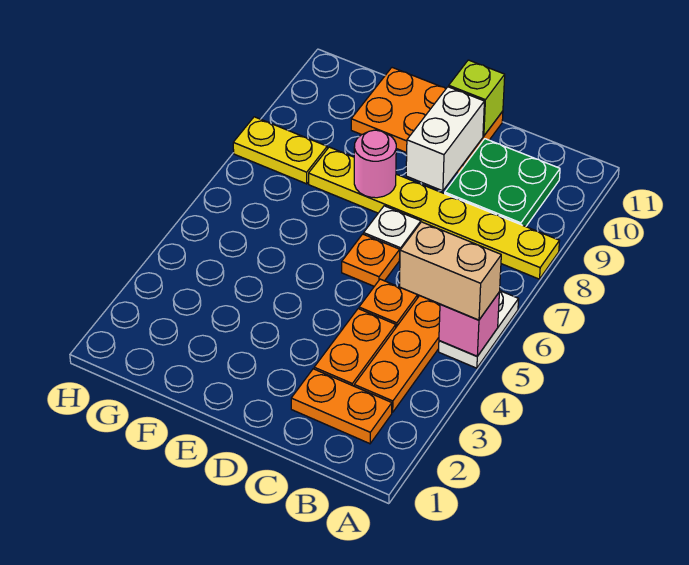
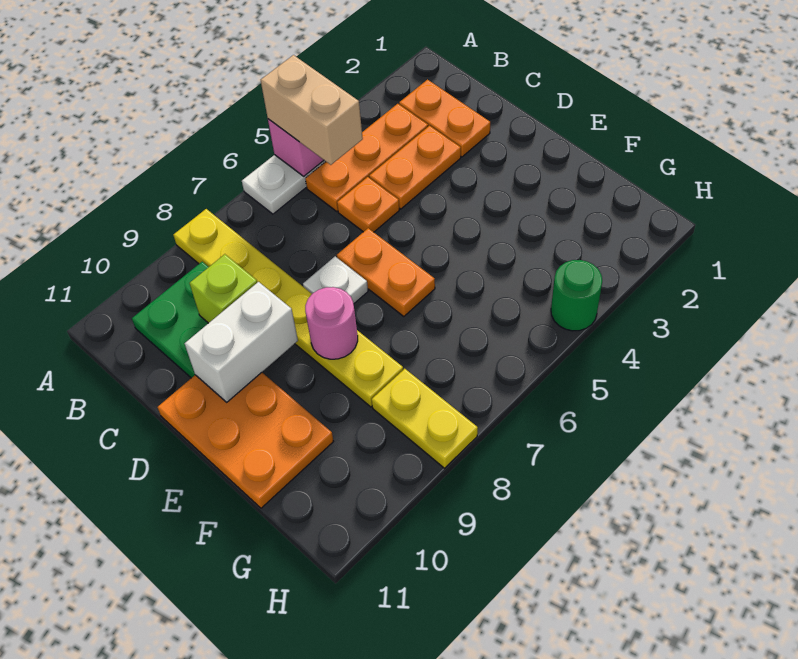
orange 1x1 plate [342,234,400,286] -> orange 1x2 plate [337,228,435,317]
lime 1x1 brick [449,60,505,136] -> lime 1x1 brick moved to [190,254,257,323]
none -> green 1x1 round brick [551,260,602,331]

